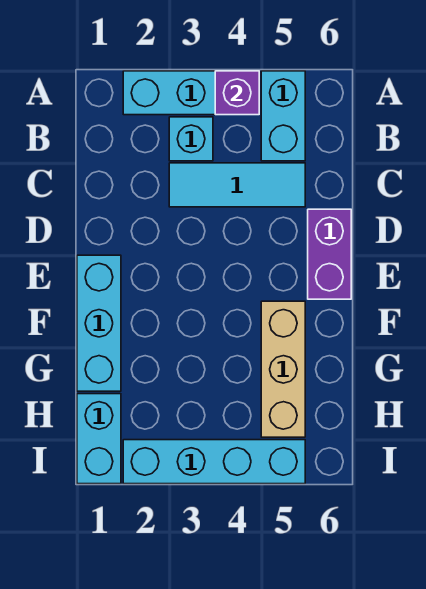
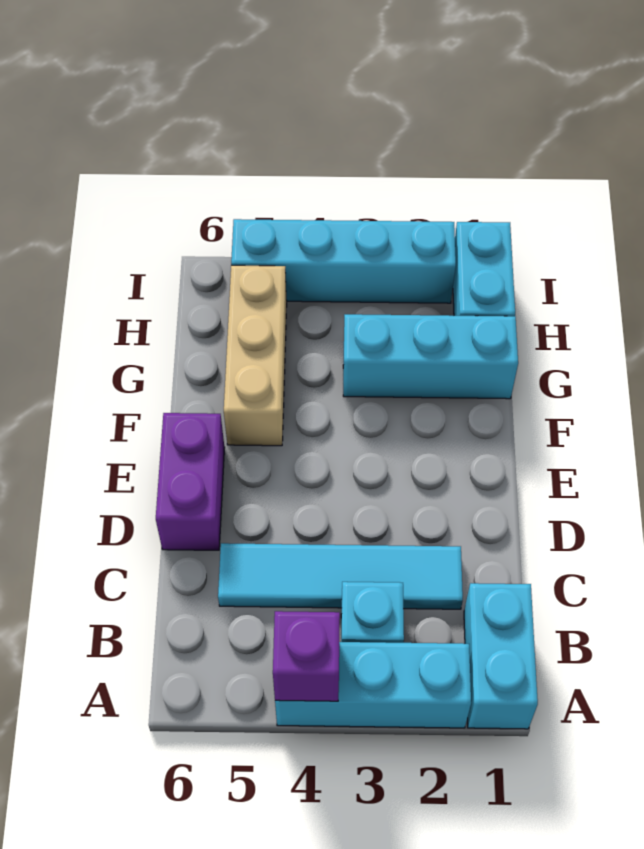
cyan 1x2 brick [261,71,305,161] -> cyan 1x2 brick moved to [464,583,538,729]
cyan 1x3 tile [169,163,305,207] -> cyan 1x4 tile [218,543,463,609]
cyan 1x3 brick [77,255,121,391] -> cyan 1x3 brick turned to [343,314,518,399]

